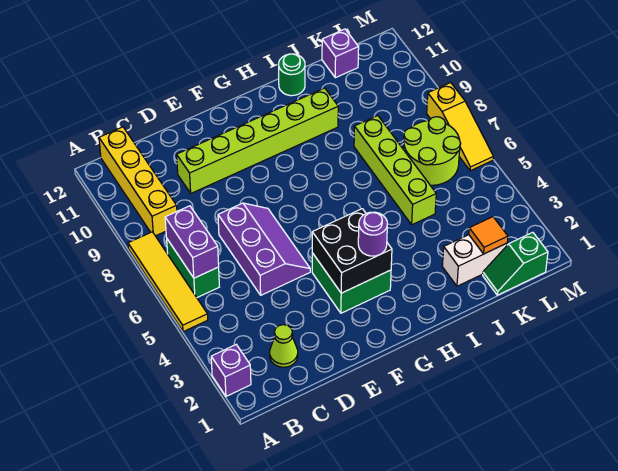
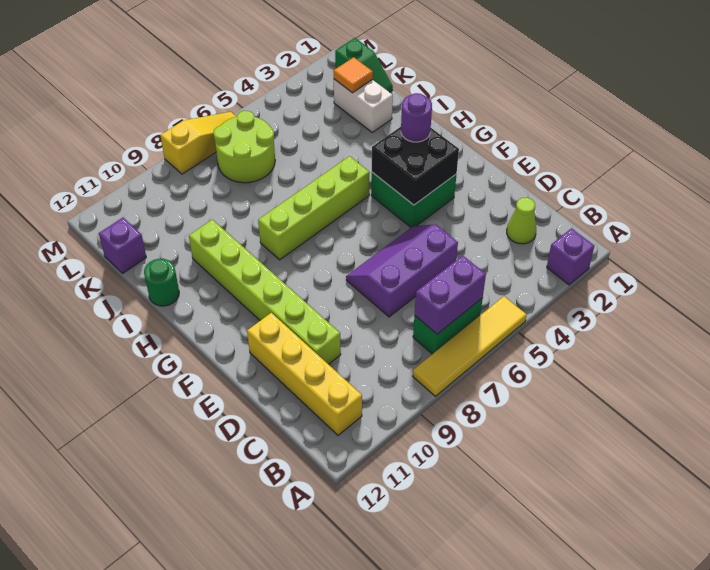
yellow 1x4 brick [99,127,177,236] -> yellow 1x4 brick turned to [247,313,362,435]
lime 1x4 brick [354,116,436,225] -> lime 1x4 brick moved to [258,156,370,260]

